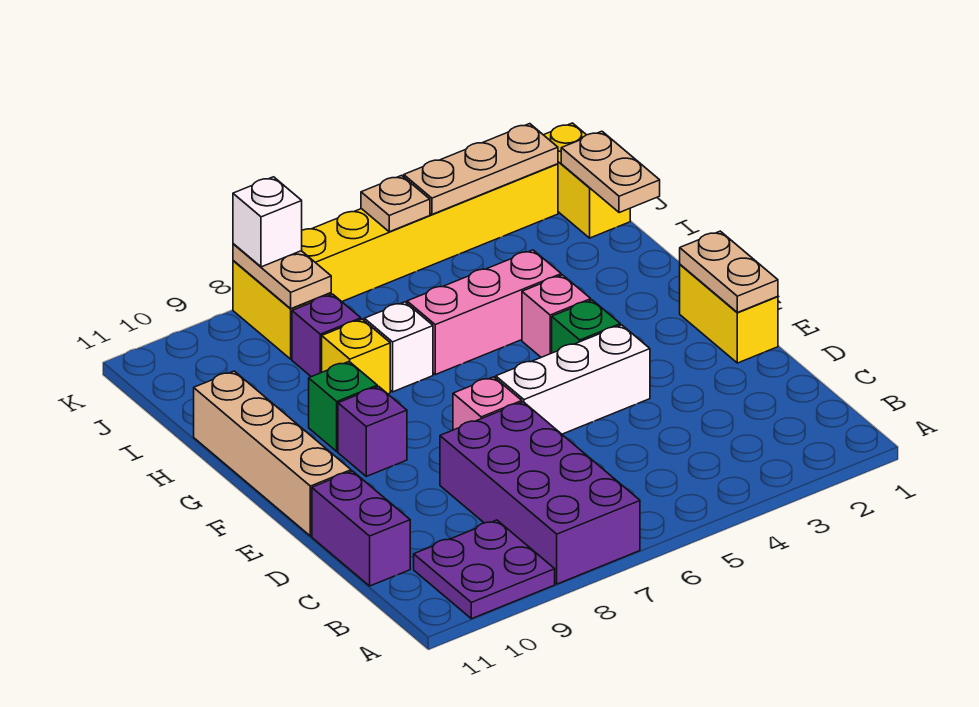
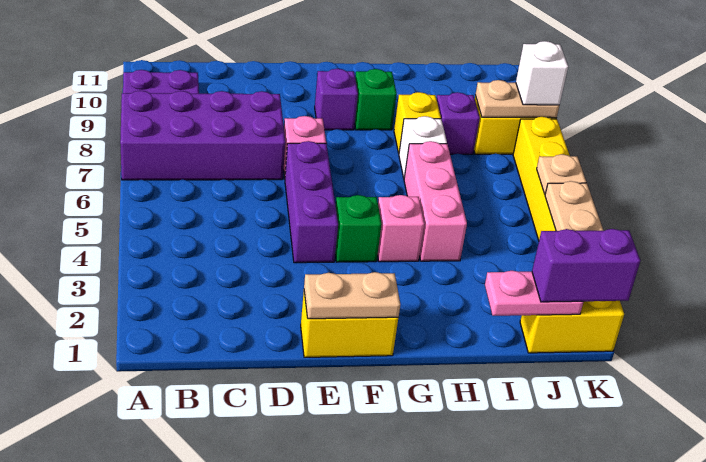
purple 1x2 brick [312,471,410,586] -> purple 1x2 brick moved to [532,229,640,302]
white 1x3 brick [496,325,650,434] -> purple 1x3 brick [285,141,338,263]
tan 1x4 brick [194,371,351,536] -> none
tan 1x2 plate [561,131,660,213] -> pink 1x2 plate [485,271,583,316]

